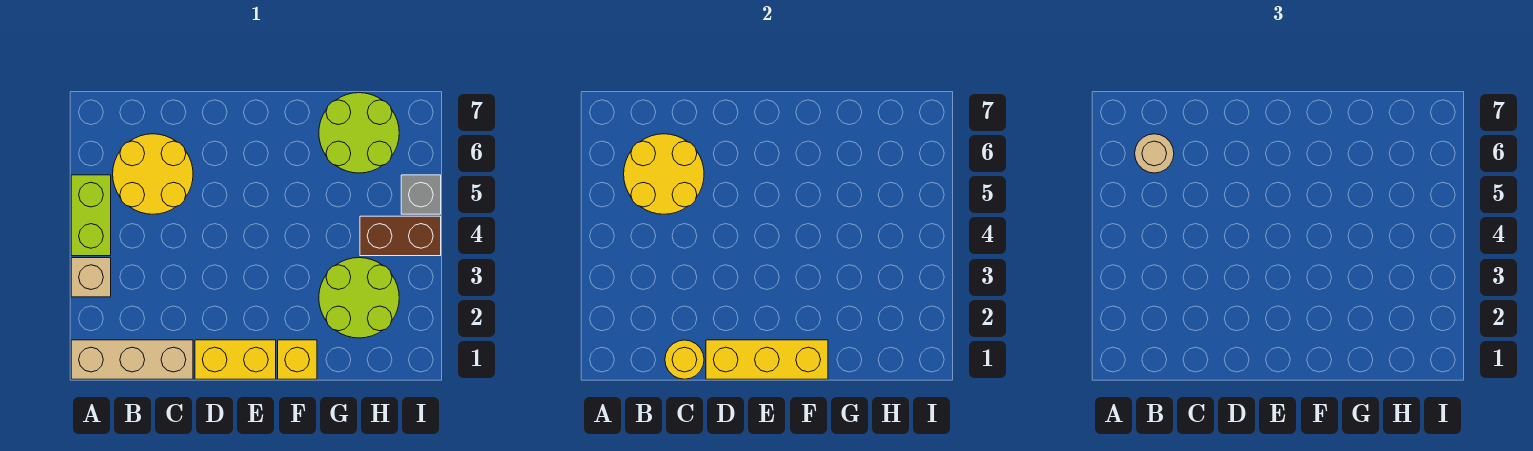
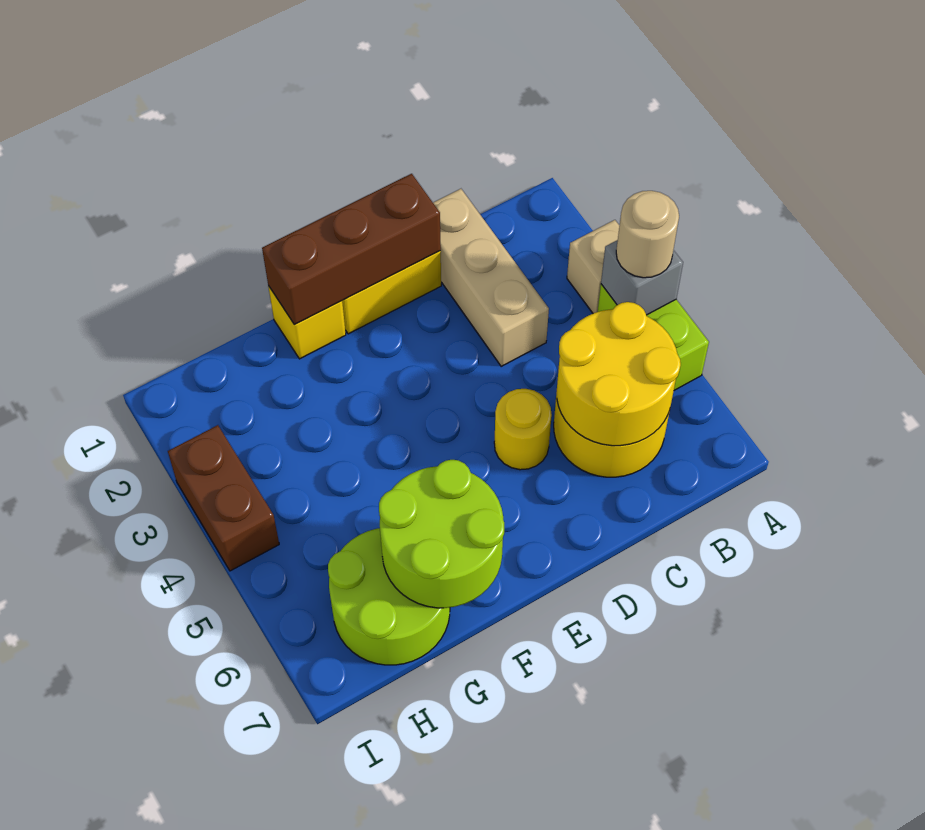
tan 1x3 brick [71,340,193,379] -> tan 1x3 brick turned to [433,189,549,366]
tan 1x1 round brick [1135,134,1174,173] -> tan 1x1 round brick moved to [616,191,679,278]
yellow 1x1 round brick [665,340,704,379] -> yellow 1x1 round brick moved to [494,389,552,470]
yellow 1x3 brick [706,340,828,379] -> brown 1x3 brick [262,174,441,324]
lime 2x2 round brick [319,258,399,338] -> lime 2x2 round brick moved to [379,460,504,608]
brown 1x2 brick [360,216,441,256] -> brown 1x2 brick turned to [168,425,279,571]
grey 1x1 brick [401,175,441,214] -> grey 1x1 brick moved to [601,240,683,315]

